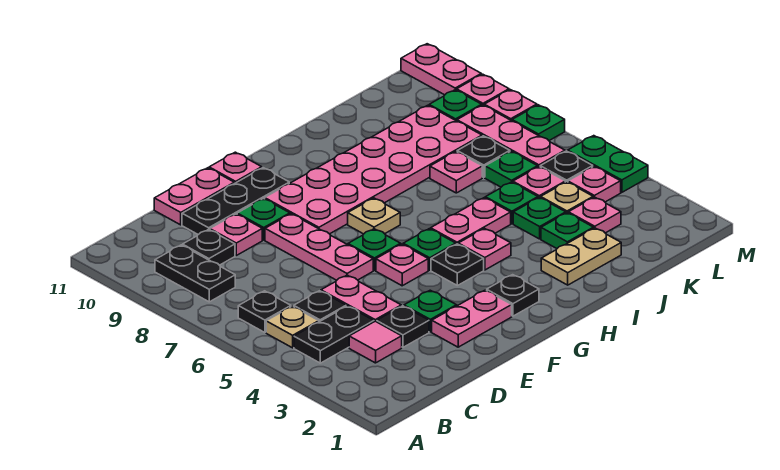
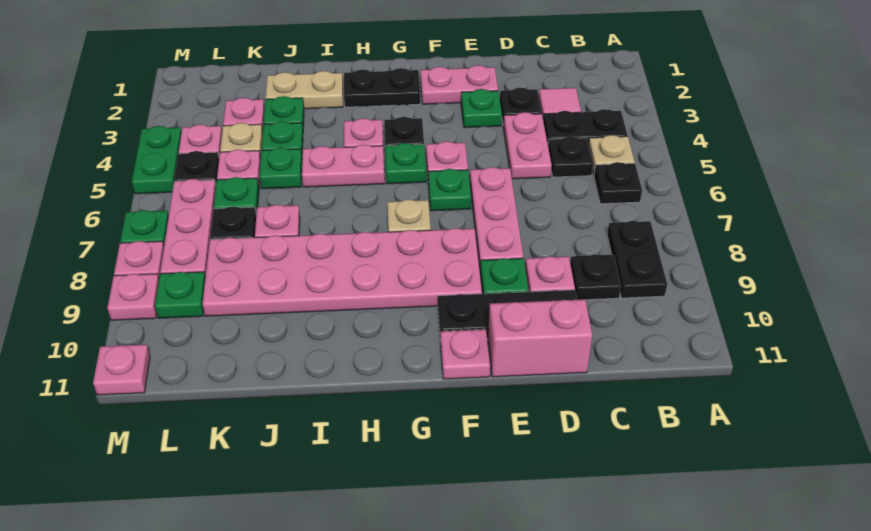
pink 1x2 plate [154,168,234,225] -> pink 1x2 brick [488,299,592,377]
black 1x1 plate [487,275,539,316] -> black 1x2 plate [344,68,421,107]
pink 1x2 plate [401,44,481,95] -> pink 1x1 plate [93,344,150,395]

